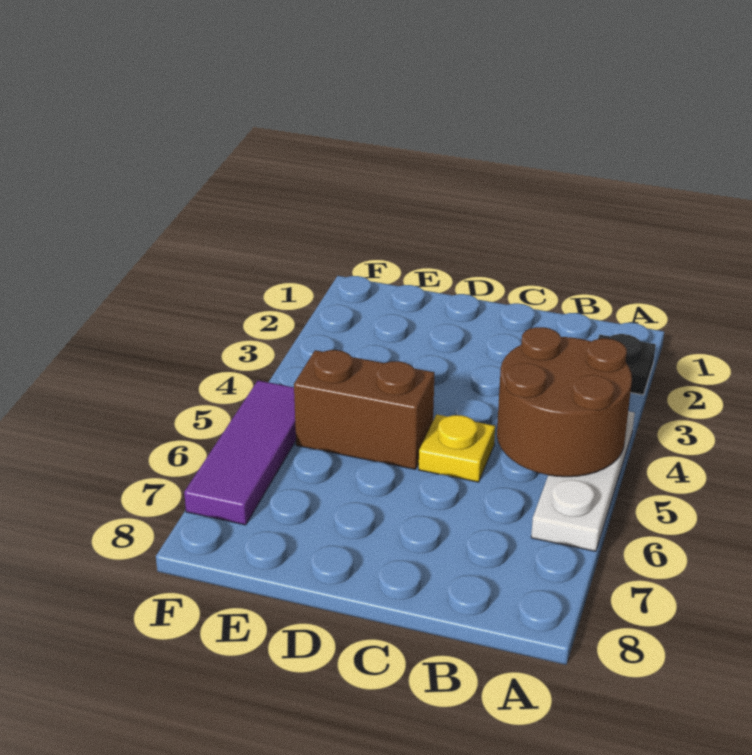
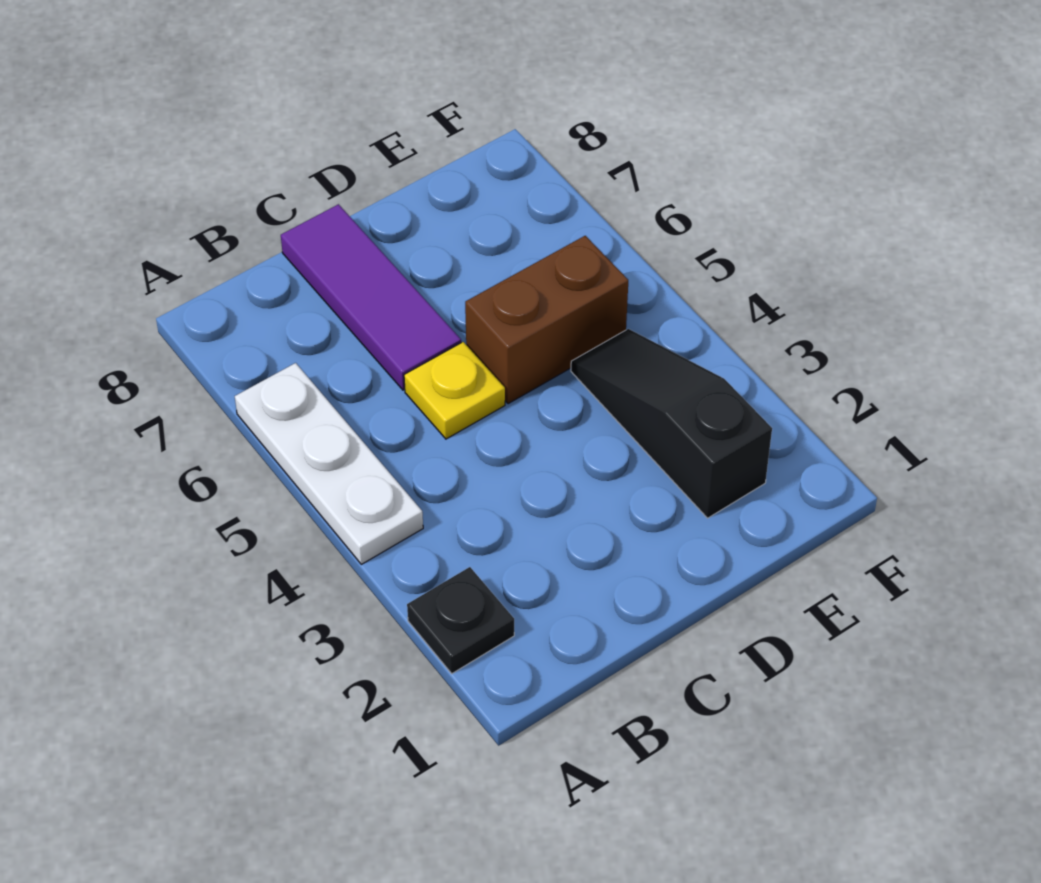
brown 2x2 round brick [497,327,632,477] -> none
none -> black 1x3 slope [571,329,772,518]
purple 1x3 tile [184,380,296,525] -> purple 1x3 tile moved to [281,204,461,390]

